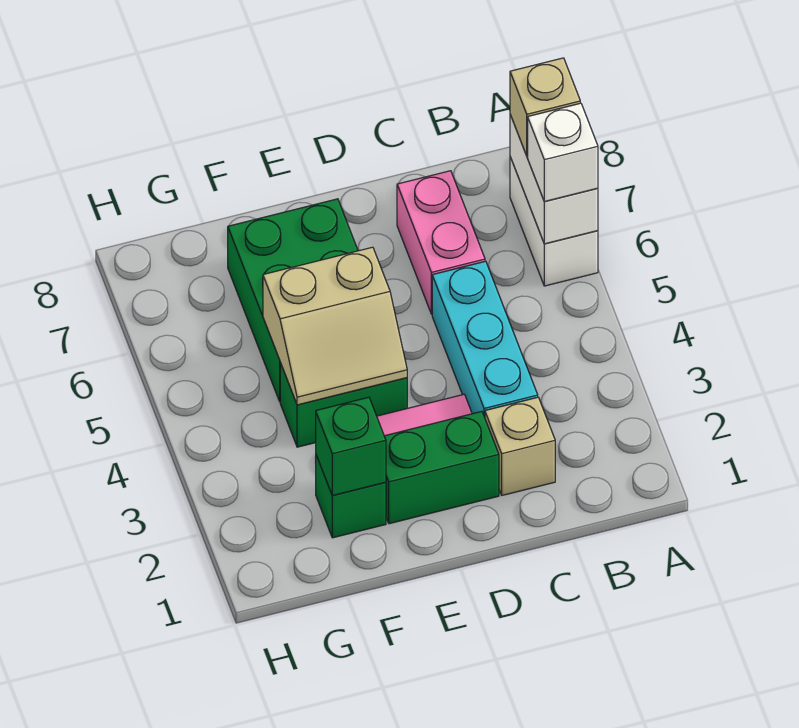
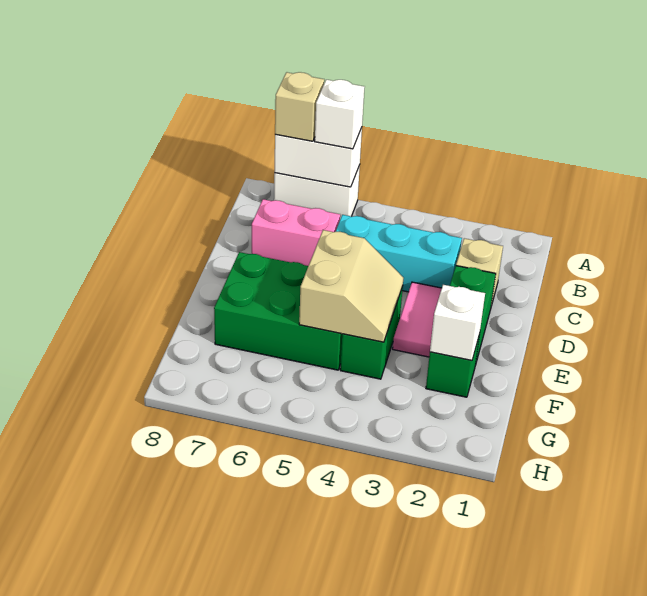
green 1x1 brick [316,397,386,495] -> white 1x1 brick [430,285,485,361]

